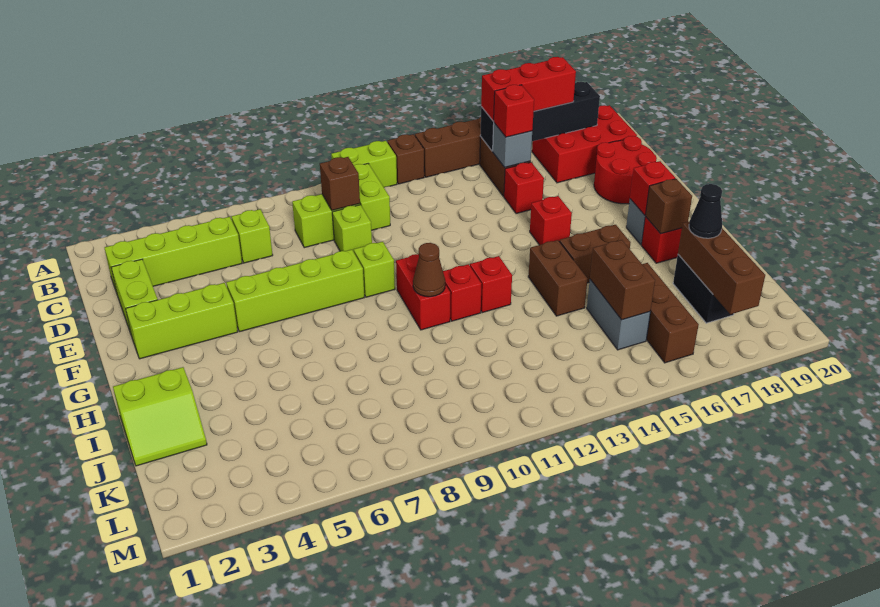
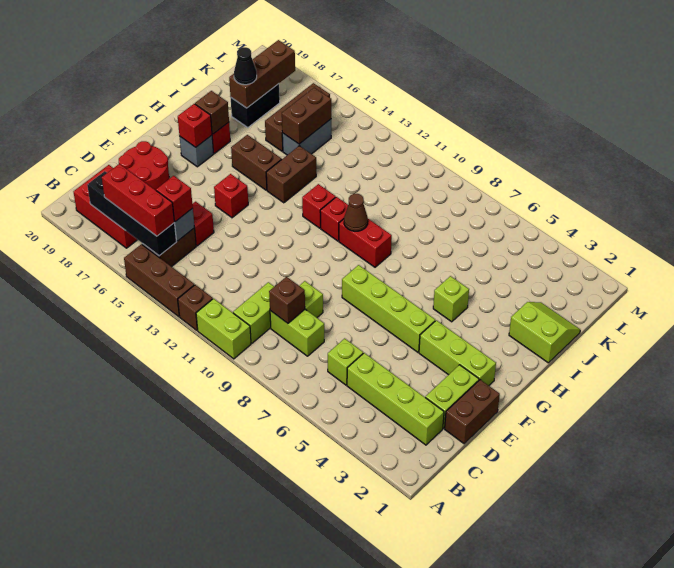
none -> brown 1x2 brick [445,380,500,444]
lime 1x1 brick [354,242,395,297] -> lime 1x1 brick moved to [433,276,469,322]
red 1x2 brick [396,254,450,330] -> red 1x2 brick turned to [339,219,392,267]

